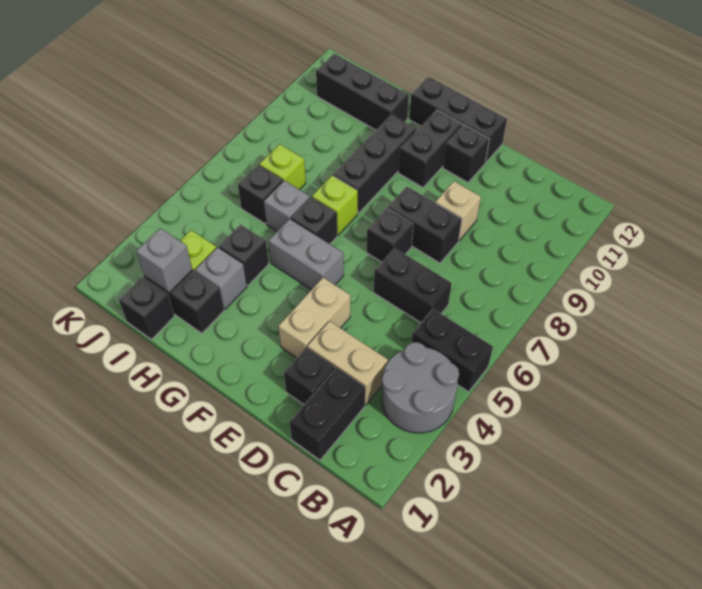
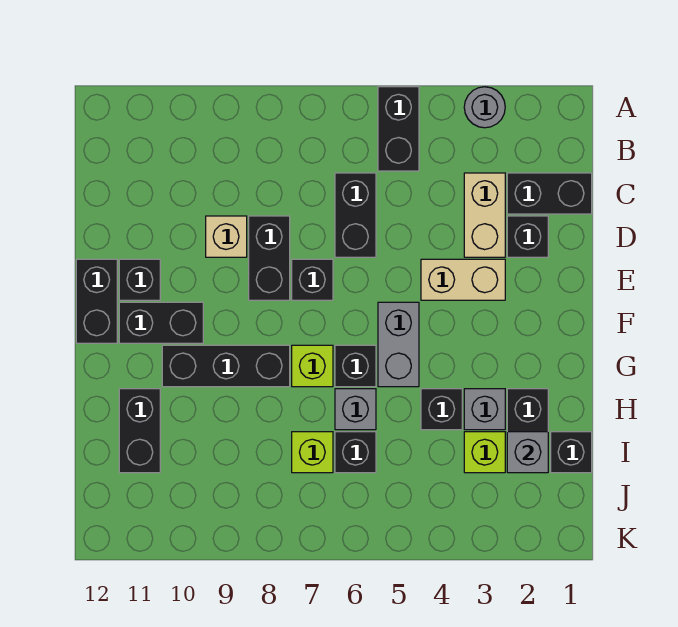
grey 2x2 round brick [382,342,459,433] -> grey 1x1 round brick [464,87,505,128]
black 1x3 brick [409,77,507,163] -> black 1x2 brick [76,259,117,343]
black 1x3 brick [316,53,409,130] -> black 1x2 brick [119,389,160,473]

